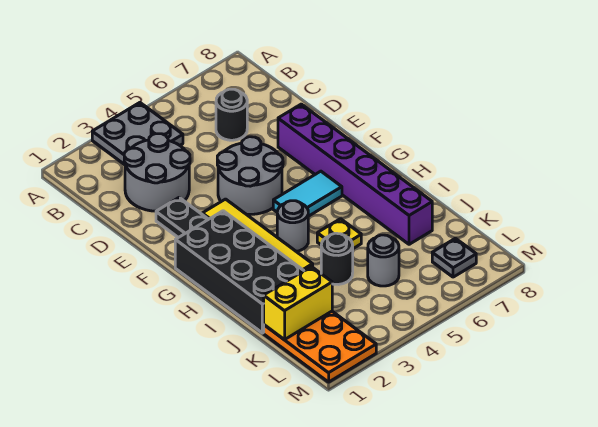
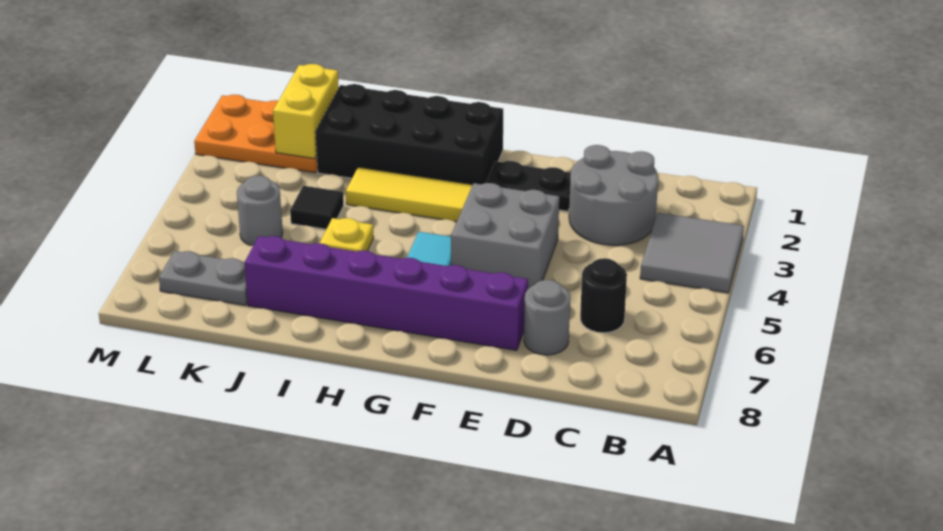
grey 2x2 plate [92,103,183,165] -> grey 2x2 tile [640,213,744,293]
grey 2x2 round brick [217,137,283,214] -> grey 2x2 brick [451,183,559,289]
grey 1x1 round brick [277,201,308,251] -> grey 1x1 round brick moved to [524,280,570,355]
black 1x1 round brick [321,233,353,284] -> black 1x1 tile [290,186,344,229]
grey 1x1 plate [432,238,476,277] -> grey 1x2 plate [159,251,247,305]

